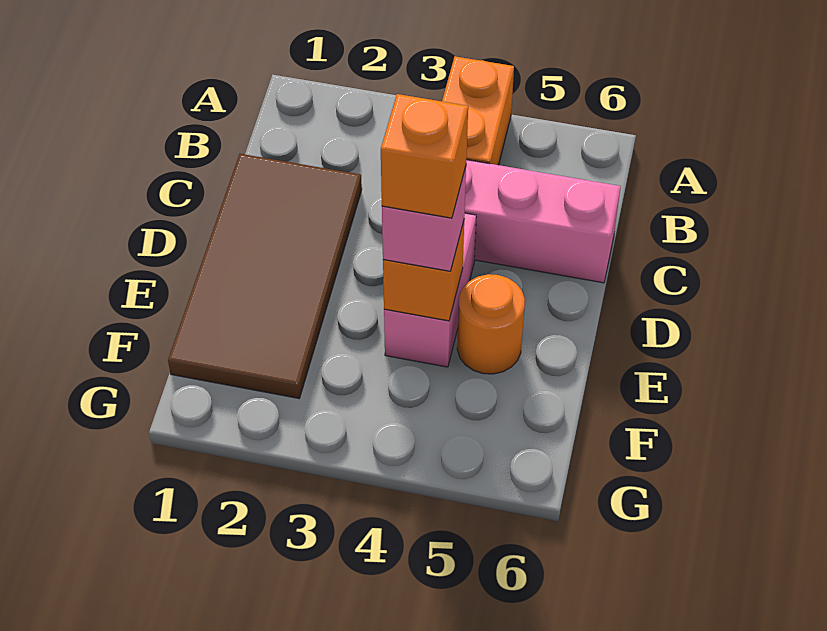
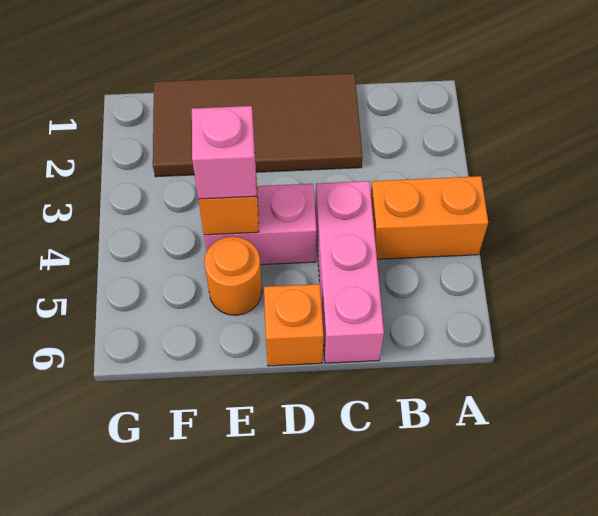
orange 1x1 brick [381,94,468,218] -> orange 1x1 brick moved to [264,284,324,366]

